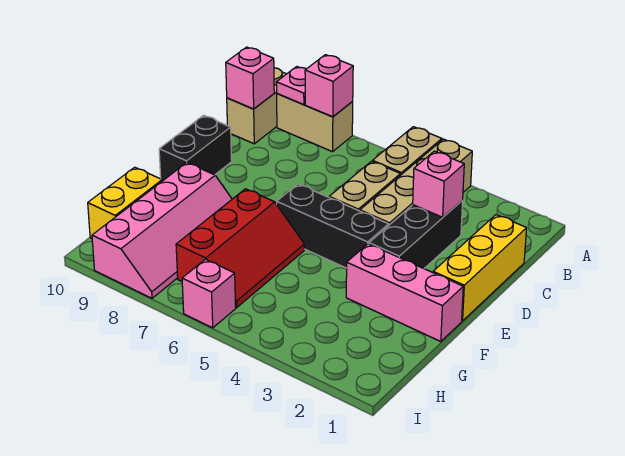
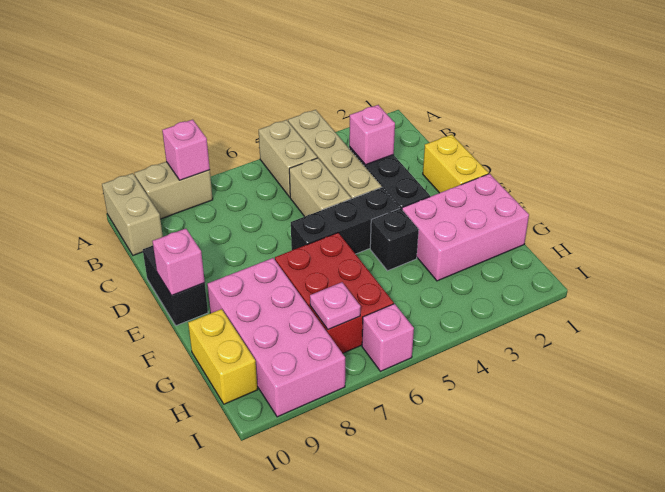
pink 1x1 plate [276,67,306,105] -> pink 1x1 plate moved to [310,282,361,330]
pink 1x1 brick [226,47,274,109] -> pink 1x1 brick moved to [153,229,205,296]
yellow 1x3 brick [433,215,527,321] -> yellow 1x2 brick [423,135,489,193]
pink 1x3 brick [346,244,463,342] -> pink 2x3 brick [402,174,529,281]
none -> black 1x1 brick [370,208,419,271]
red 2x3 slope [176,189,304,308] -> red 2x3 brick [275,233,394,353]
pink 2x4 slope [92,163,232,298] -> pink 2x4 brick [207,258,345,417]

